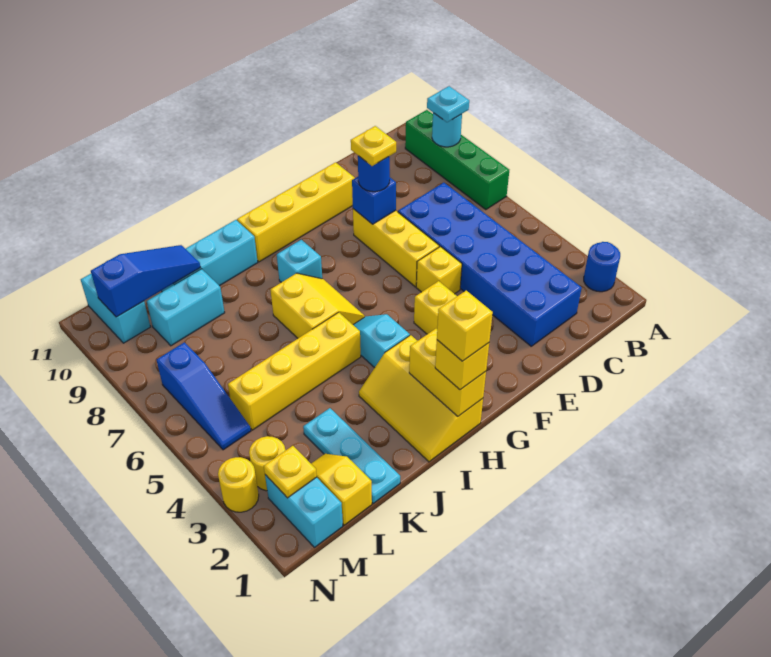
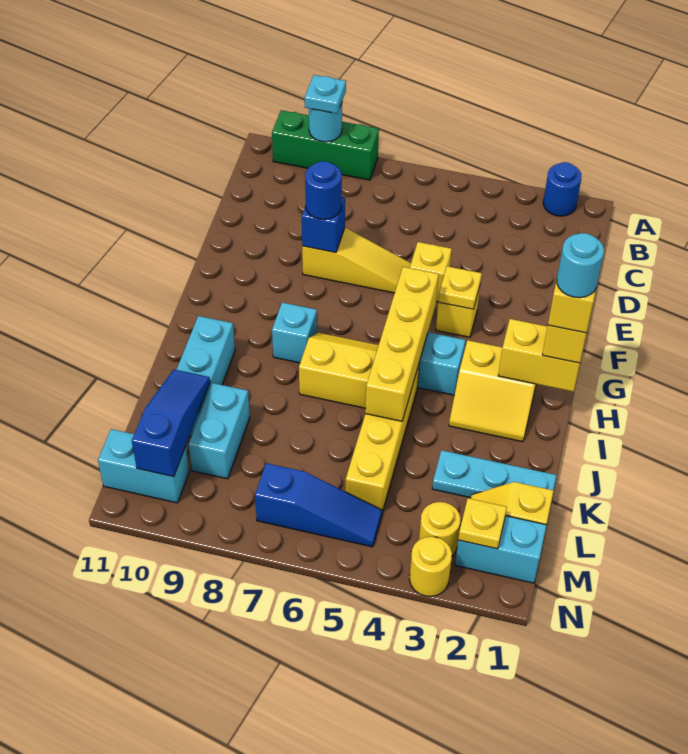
green 1x4 brick [405,110,509,210] -> green 1x3 brick [272,110,379,180]
blue 2x6 brick [398,183,582,346] -> none
yellow 1x3 brick [353,209,439,287] -> yellow 1x3 slope [302,228,411,293]
yellow 1x1 plate [351,126,396,166] -> yellow 1x1 plate moved to [438,266,482,309]
yellow 1x4 brick [237,162,355,262] -> yellow 1x4 brick moved to [365,267,439,421]
yellow 2x3 slope [359,335,483,462] -> yellow 2x2 slope [449,340,536,442]
none -> cyan 1x1 round brick [557,233,604,298]

